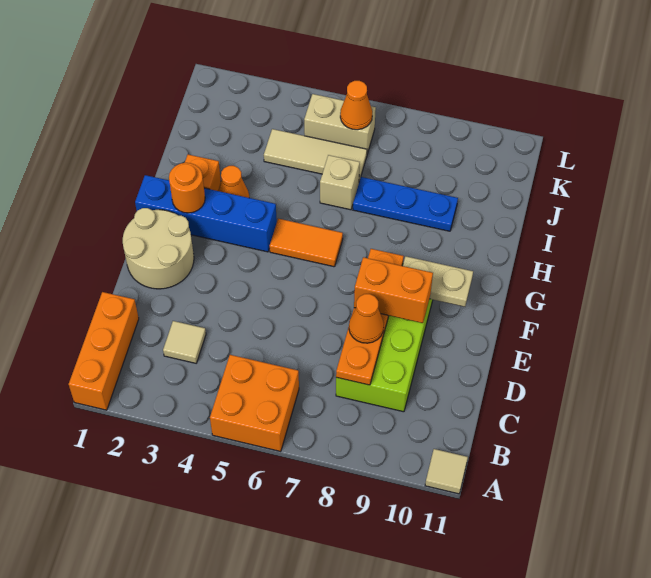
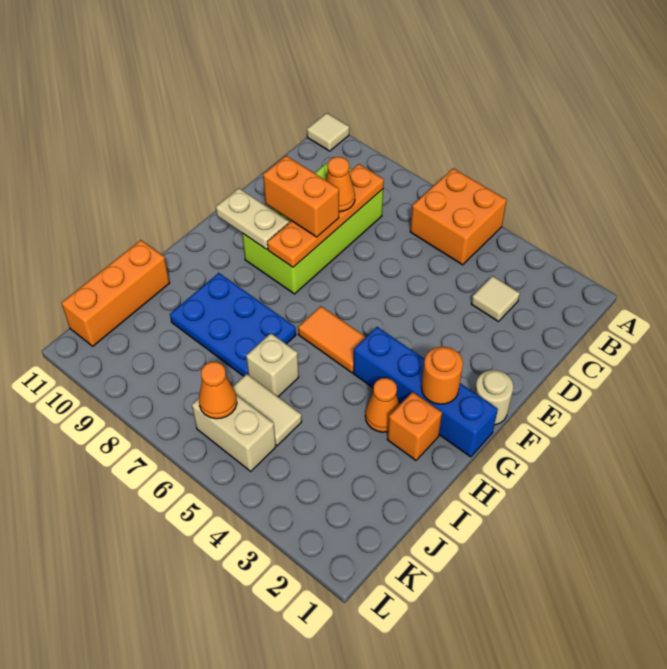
orange 1x3 brick [69,292,139,410] -> orange 1x3 brick moved to [61,240,170,346]
tan 2x2 round brick [123,208,194,289] -> tan 1x1 round brick [475,370,513,425]
blue 1x3 plate [353,177,458,231] -> blue 2x3 plate [170,273,296,376]
tan 1x3 tile [264,129,367,181] -> tan 1x2 tile [233,374,302,445]

